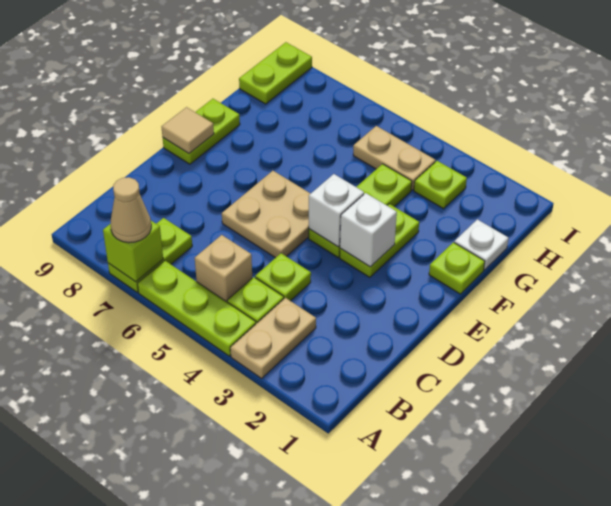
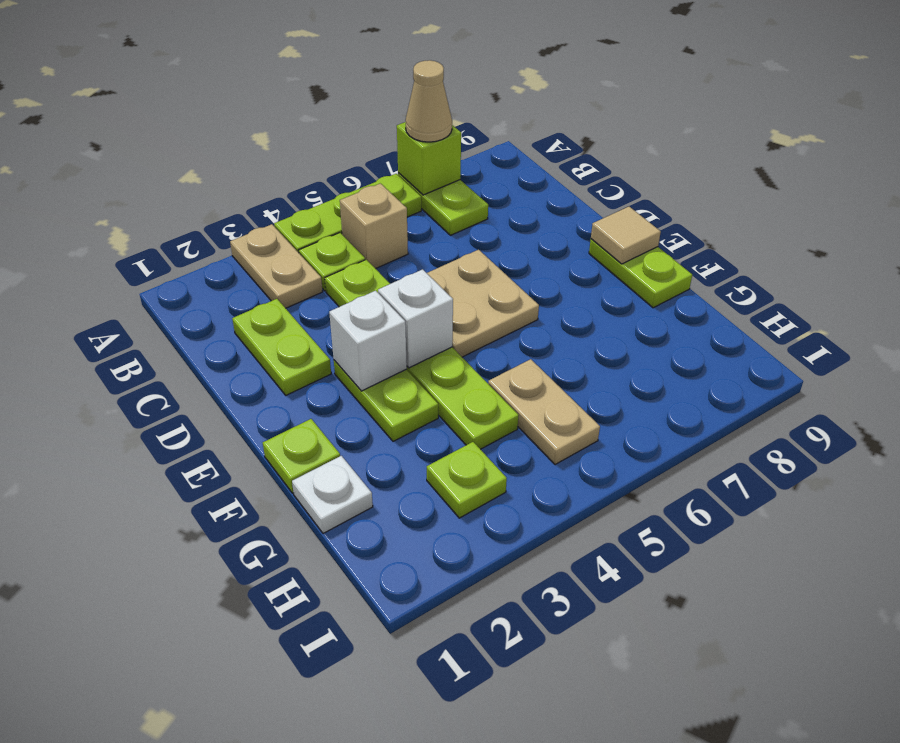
tan 1x2 plate [353,126,435,190] -> tan 1x2 plate turned to [488,359,600,465]
lime 1x2 plate [239,42,312,104] -> lime 1x2 plate moved to [232,299,331,395]

